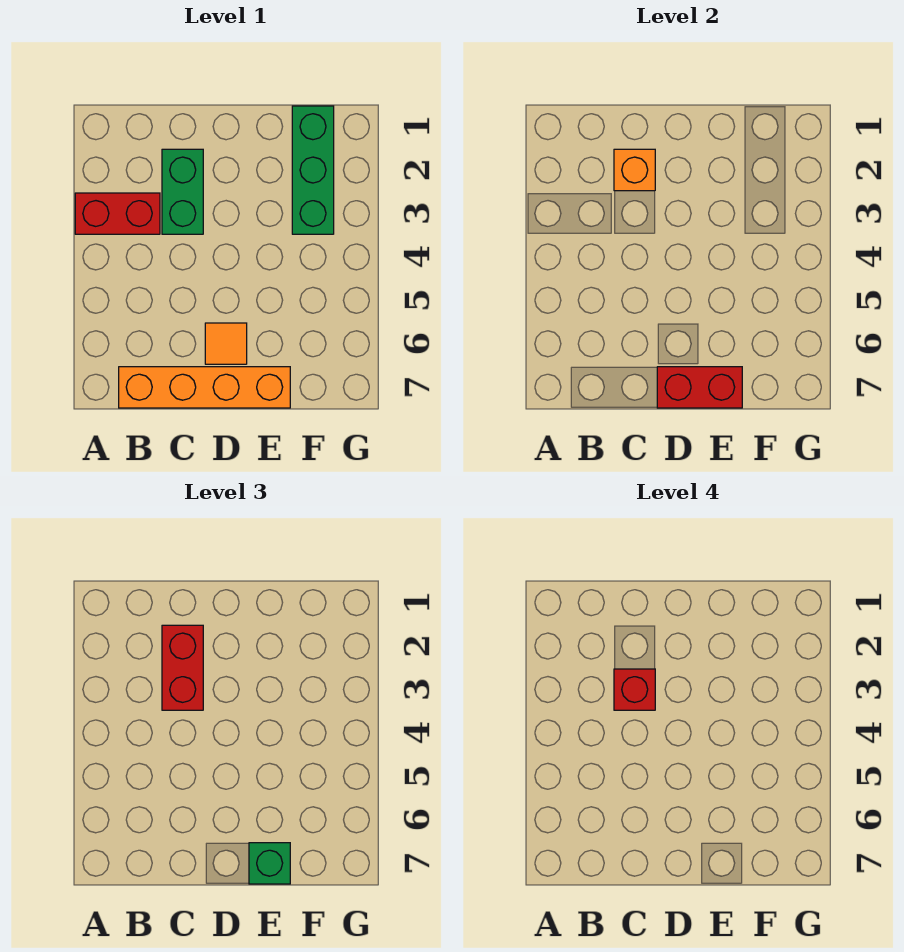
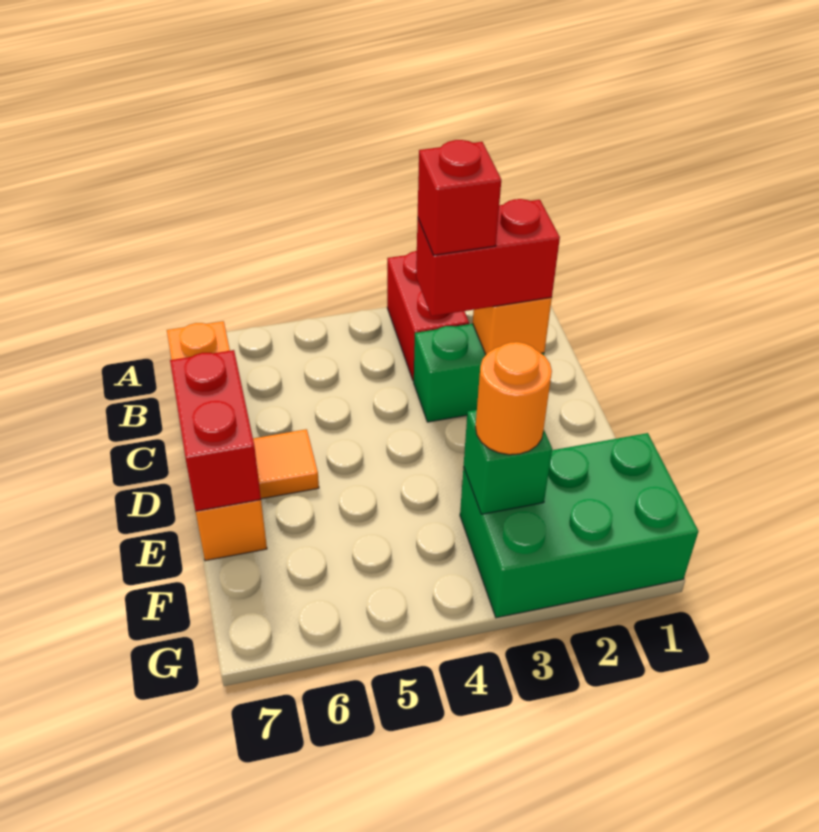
green 1x1 brick [249,843,290,884] -> green 1x1 brick moved to [464,410,552,514]
green 1x3 brick [292,106,334,234] -> green 2x3 brick [460,433,698,618]
none -> orange 1x1 round brick [476,342,552,455]

